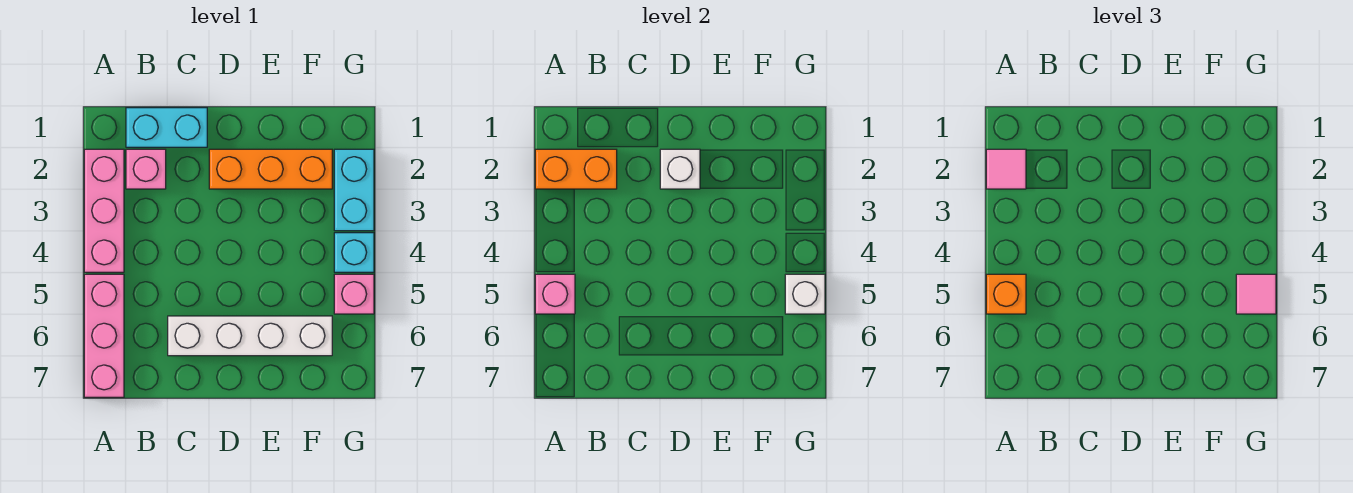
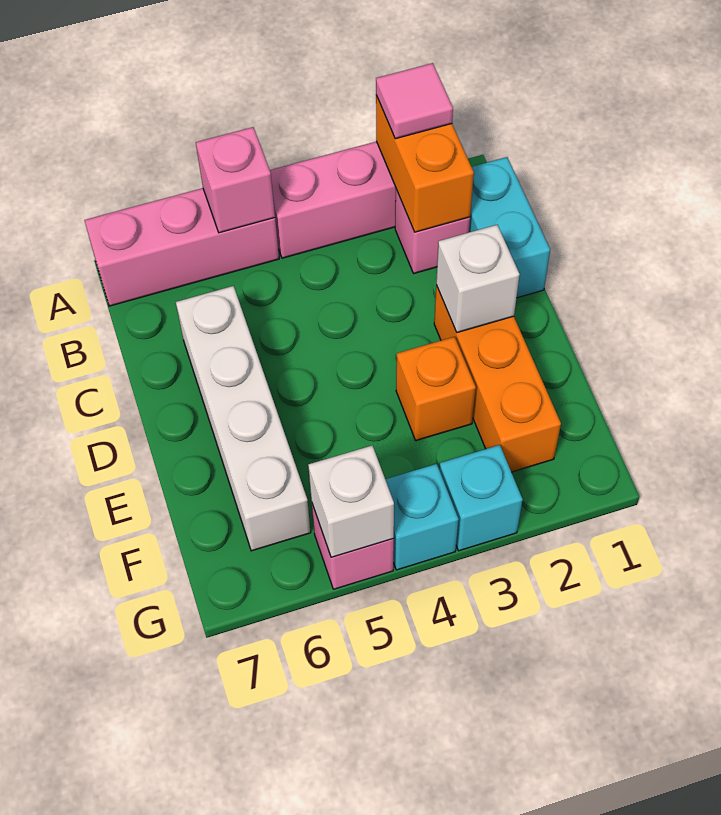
orange 1x1 brick [986,274,1026,314] -> orange 1x1 brick moved to [396,337,476,441]
cyan 1x2 brick [334,149,374,231] -> cyan 1x1 brick [439,445,523,551]
pink 1x1 tile [1236,274,1276,314] -> none

